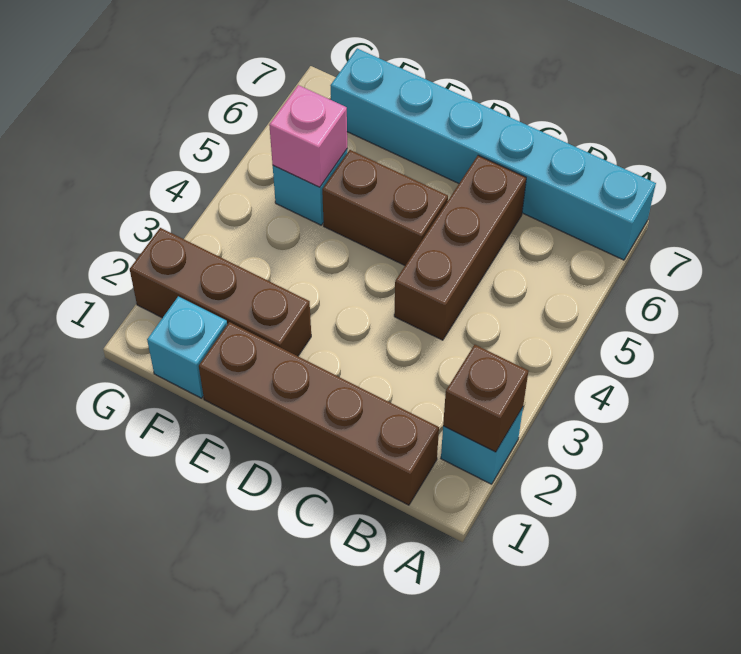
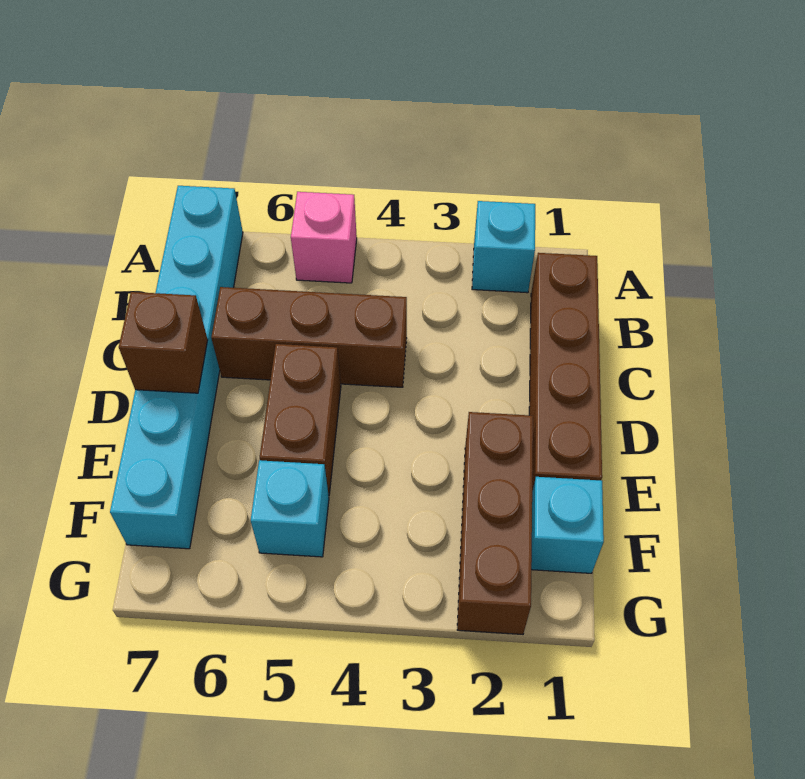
brown 1x1 brick [443,345,528,452] -> brown 1x1 brick moved to [119,292,208,393]
pink 1x1 brick [269,85,347,187] -> pink 1x1 brick moved to [291,192,357,283]

